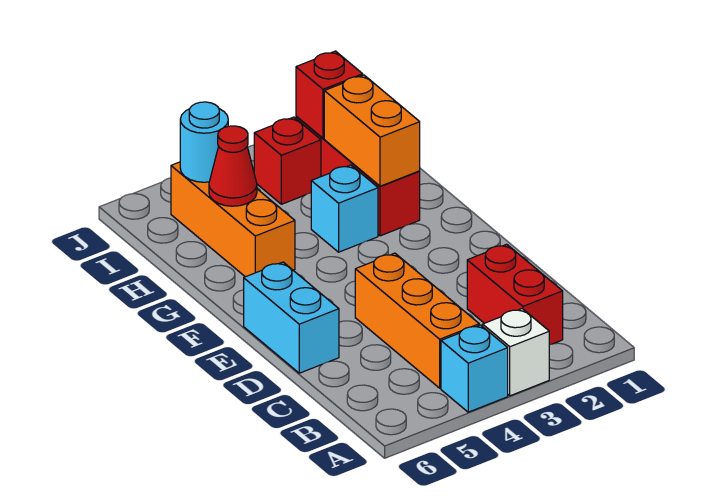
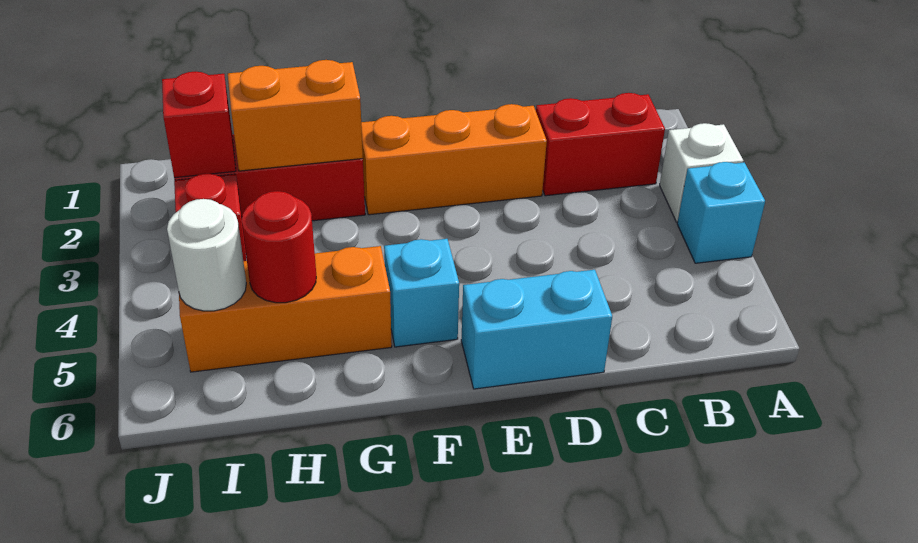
orange 1x3 brick [355,253,479,388] -> orange 1x3 brick moved to [361,104,547,215]
cyan 1x1 brick [311,165,378,252] -> cyan 1x1 brick moved to [384,239,459,347]
red 1x1 cone [209,126,257,206] -> red 1x1 round brick [242,191,316,303]
cyan 1x1 round brick [180,102,228,182] -> white 1x1 round brick [167,199,246,311]

